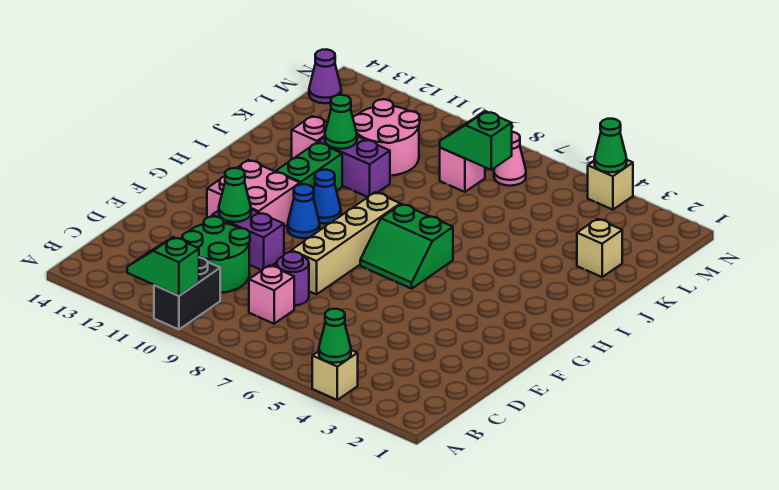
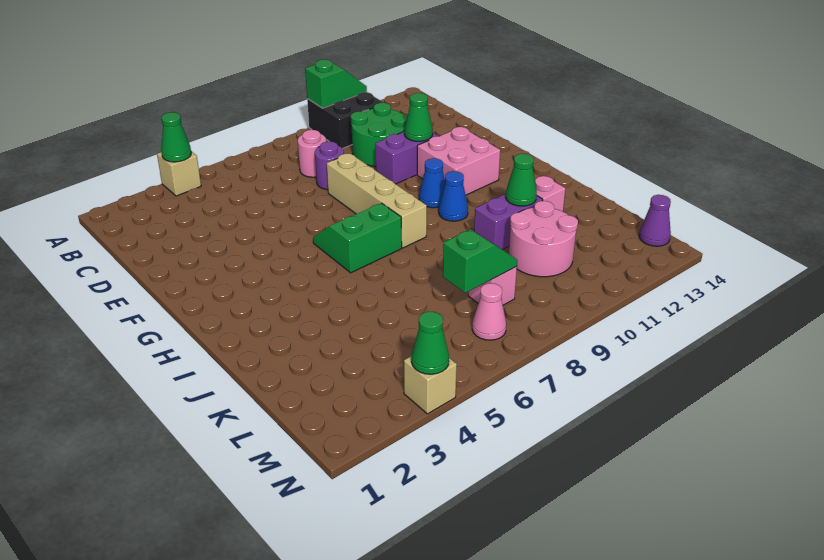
black 1x2 brick [154,258,220,329] -> black 2x2 brick [307,92,384,149]
pink 1x1 brick [249,265,294,324] -> pink 1x1 round brick [298,130,326,177]
green 1x2 brick [276,142,342,191] -> none
tan 1x1 brick [577,219,622,277] -> none

